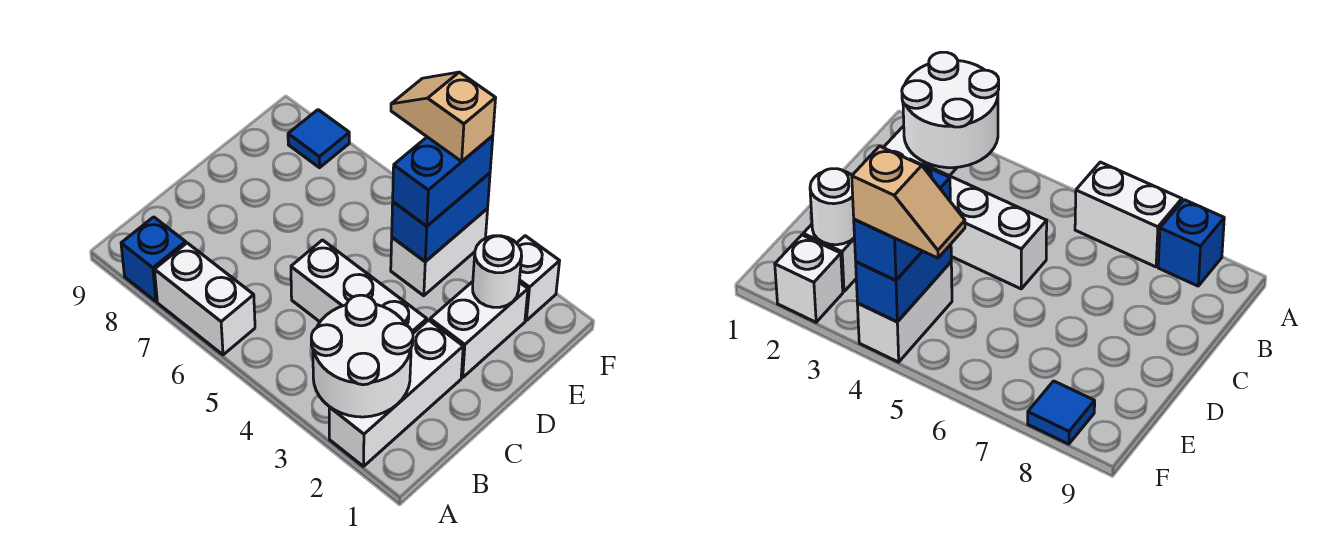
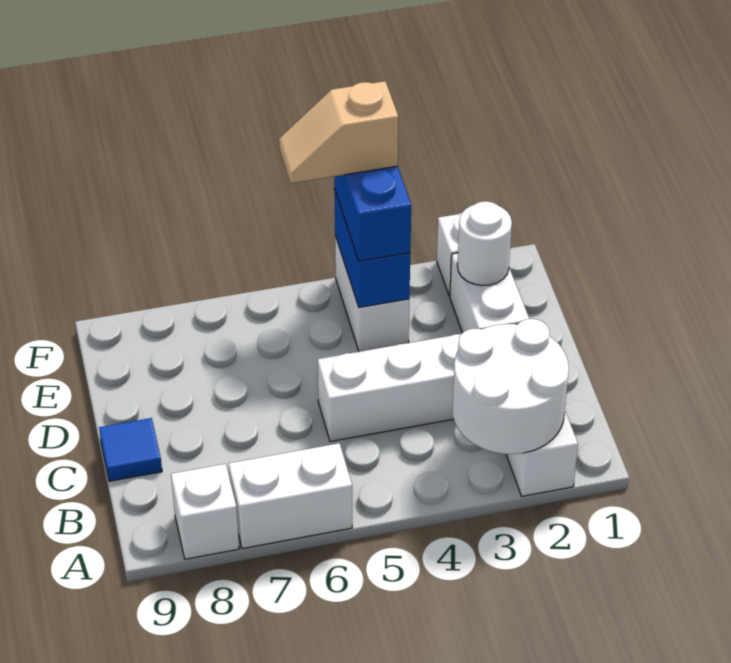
blue 1x1 brick [121,217,186,301] -> white 1x1 brick [171,464,239,559]
blue 1x1 tile [288,110,349,168] -> blue 1x1 tile moved to [99,418,162,481]

